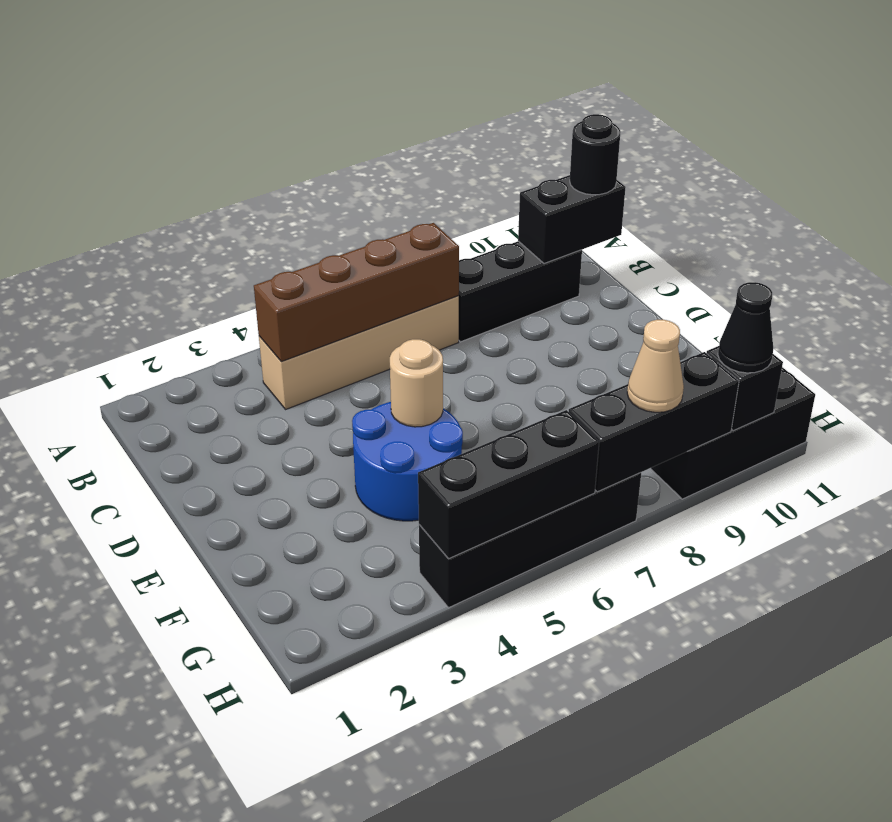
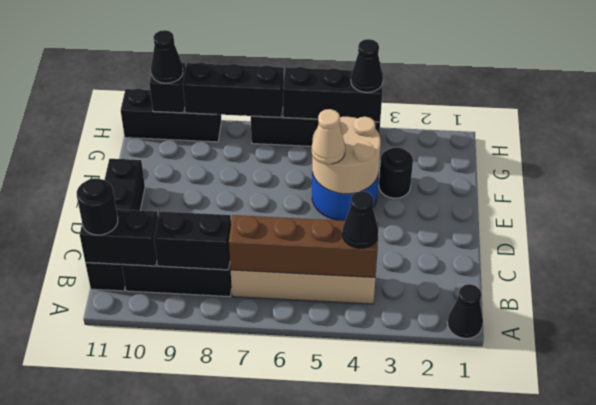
none -> black 1x1 cone [448,284,483,338]
none -> black 1x1 cone [342,191,378,248]
none -> black 1x2 brick [154,211,231,270]
none -> black 1x4 brick [85,159,145,291]
tan 1x1 round brick [390,339,443,427] -> tan 2x2 round brick [312,117,381,194]
none -> black 1x1 round brick [379,147,413,198]
none -> black 1x1 cone [351,39,383,92]
tan 1x1 cone [627,320,684,412] -> tan 1x1 cone moved to [312,109,345,164]

